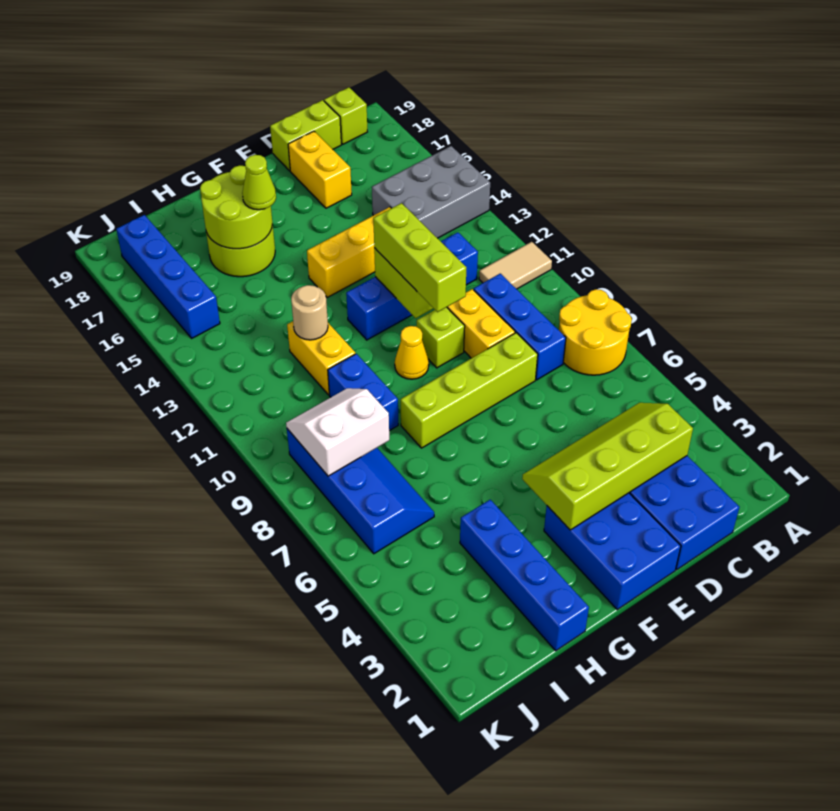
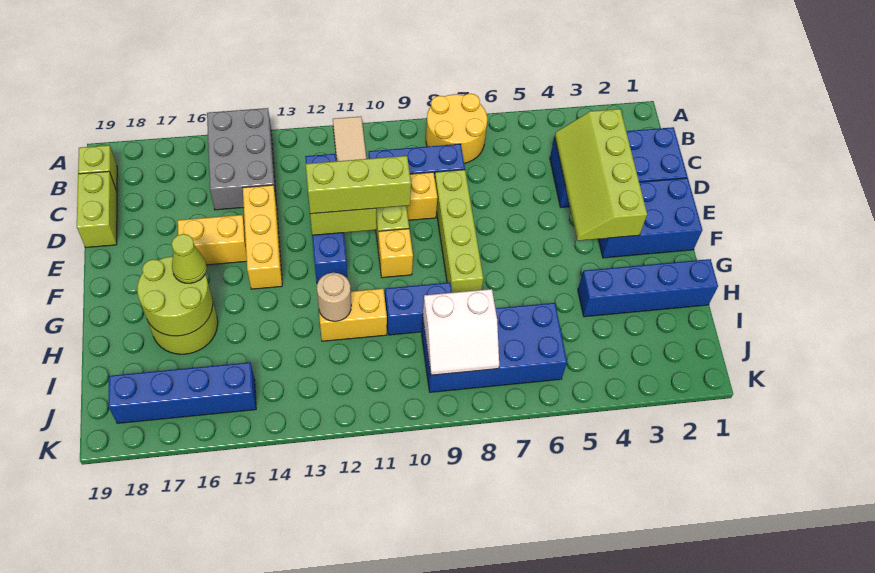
yellow 1x2 brick [288,131,352,208] -> yellow 1x2 brick moved to [178,215,247,265]
yellow 1x1 cone [395,326,429,379] -> yellow 1x1 brick [378,229,413,278]
blue 2x4 slope [287,429,434,554] -> blue 2x4 brick [422,303,567,392]
white 2x2 slope [286,388,389,476] -> white 2x2 slope turned to [423,289,499,375]

